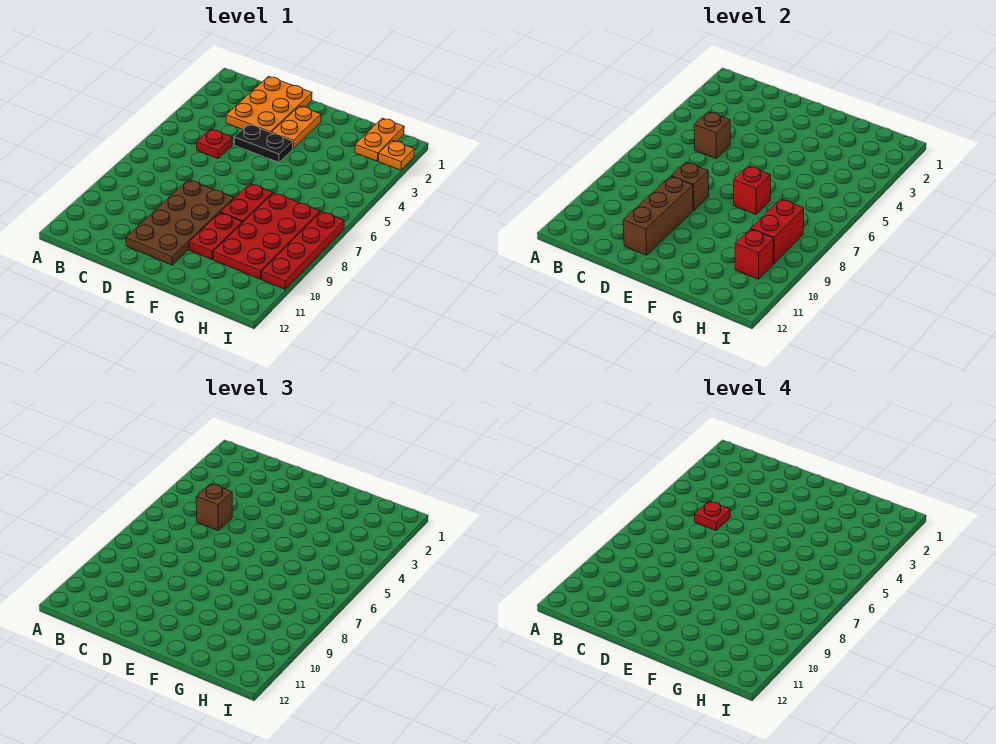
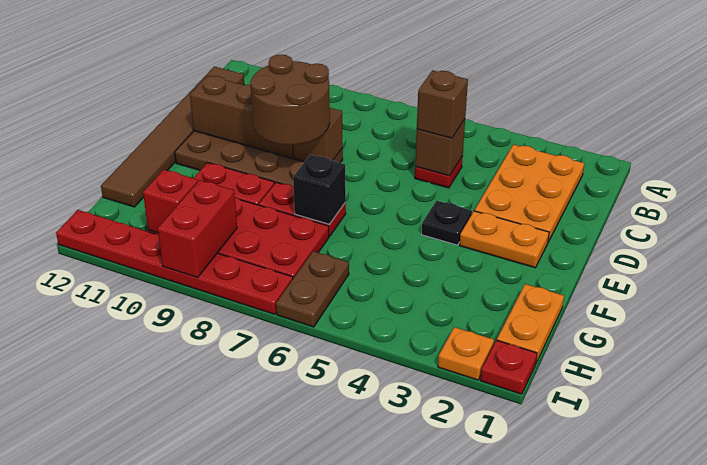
none -> brown 1x6 tile [101,67,244,207]
orange 2x3 plate [226,76,312,133] -> orange 2x3 plate turned to [475,145,584,242]
red 1x1 plate [695,501,730,530] -> red 1x1 plate moved to [480,340,537,394]
black 1x2 plate [234,124,293,162] -> black 1x1 plate [422,201,472,245]
none -> brown 2x2 round brick [250,55,330,145]
red 1x1 brick [734,166,771,214] -> black 1x1 brick [293,155,346,224]
orange 1x2 plate [355,118,404,161] -> orange 1x2 plate turned to [497,284,564,363]
none -> brown 1x2 plate [276,251,349,327]
red 1x2 brick [751,199,804,264] -> red 1x2 brick turned to [158,180,237,278]
red 1x4 plate [262,211,344,289] -> red 1x6 plate [56,210,293,314]

